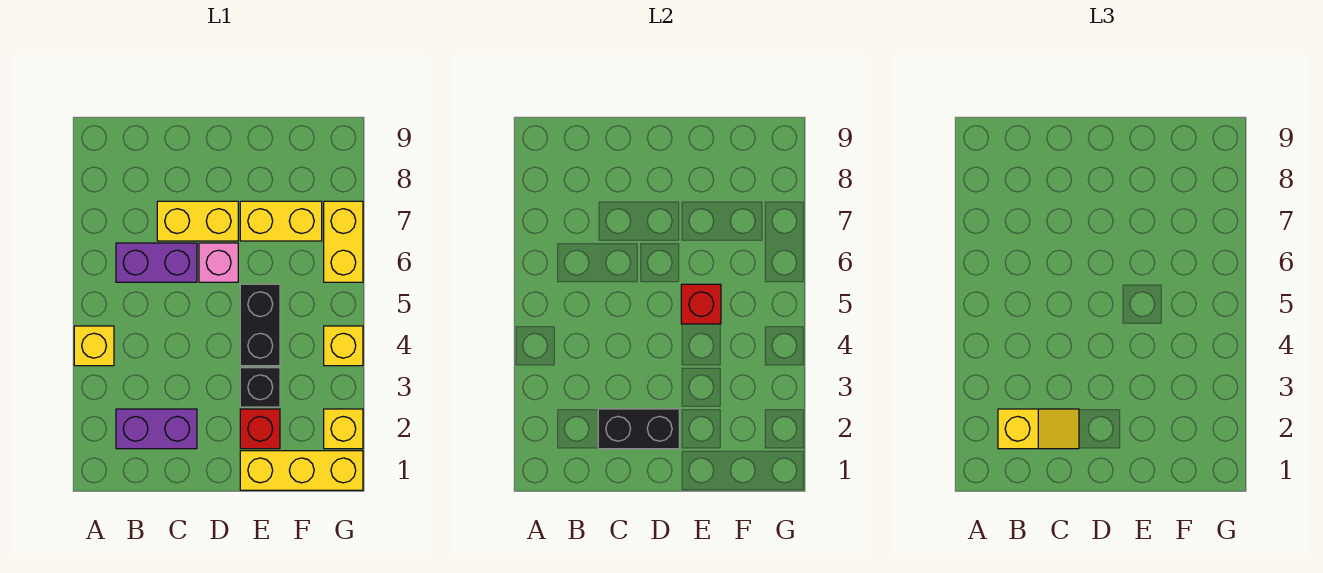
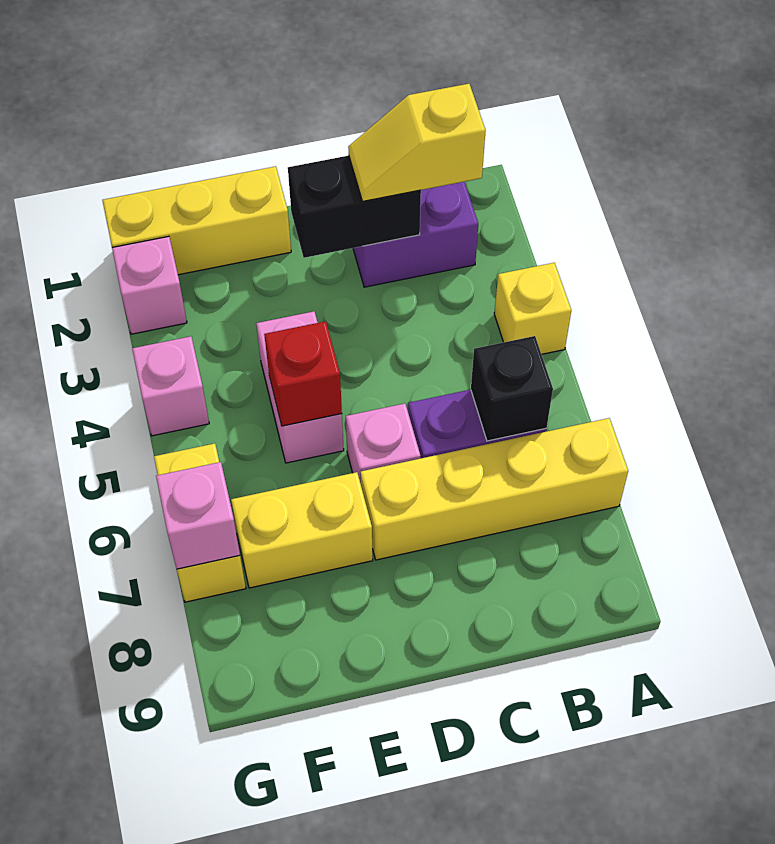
yellow 1x2 brick [157,201,238,241] -> yellow 1x4 brick [361,418,628,560]
red 1x1 brick [240,409,280,449] -> none
black 1x1 brick [240,368,280,407] -> black 1x1 brick moved to [471,336,553,441]
black 1x2 brick [240,284,280,366] -> pink 1x2 brick [256,311,344,463]
yellow 1x1 brick [324,409,363,449] -> pink 1x1 brick [112,236,187,334]
yellow 1x1 brick [324,326,363,366] -> pink 1x1 brick [132,336,209,436]
none -> pink 1x1 brick [156,462,240,569]

